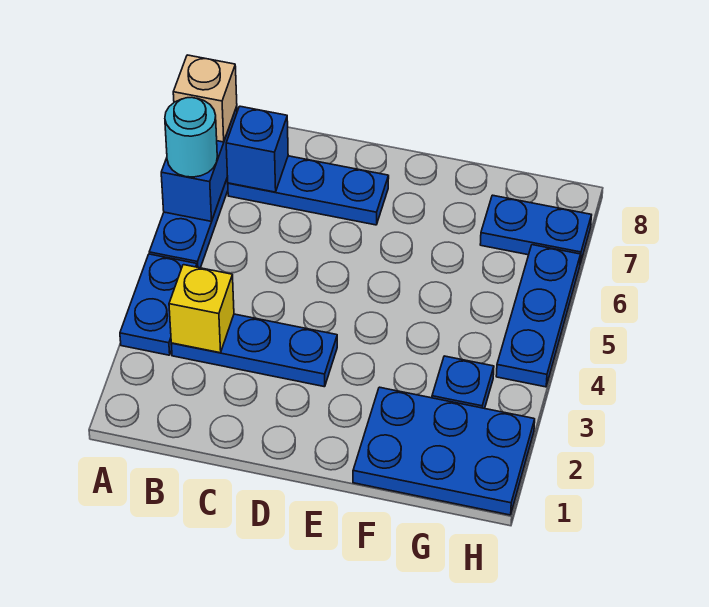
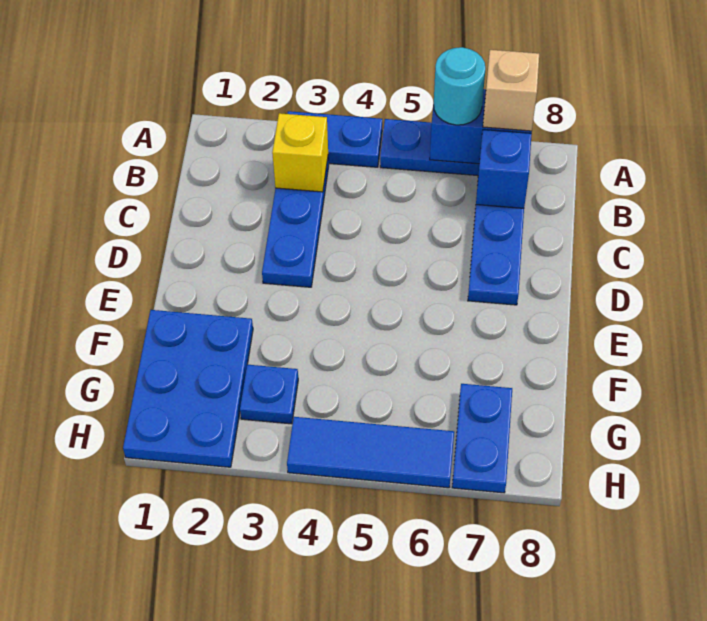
blue 1x3 plate [496,245,581,387] -> blue 1x3 tile [287,417,454,488]

